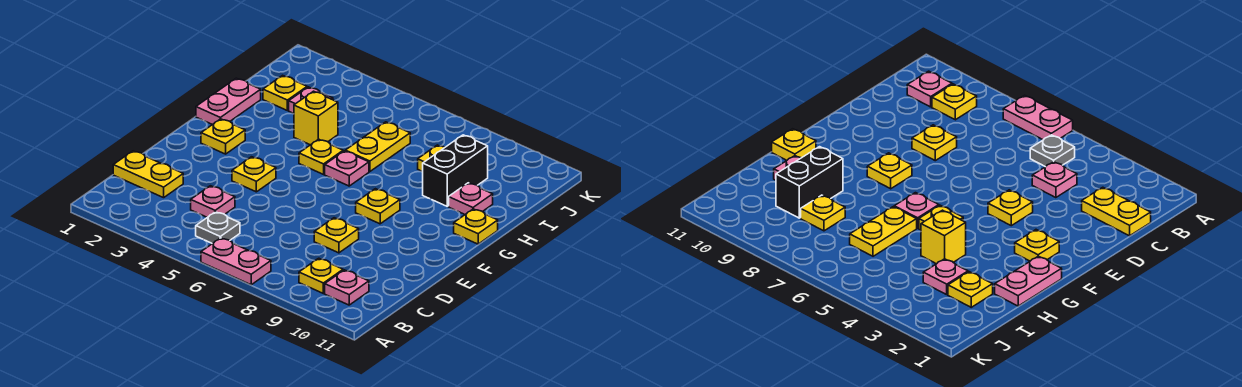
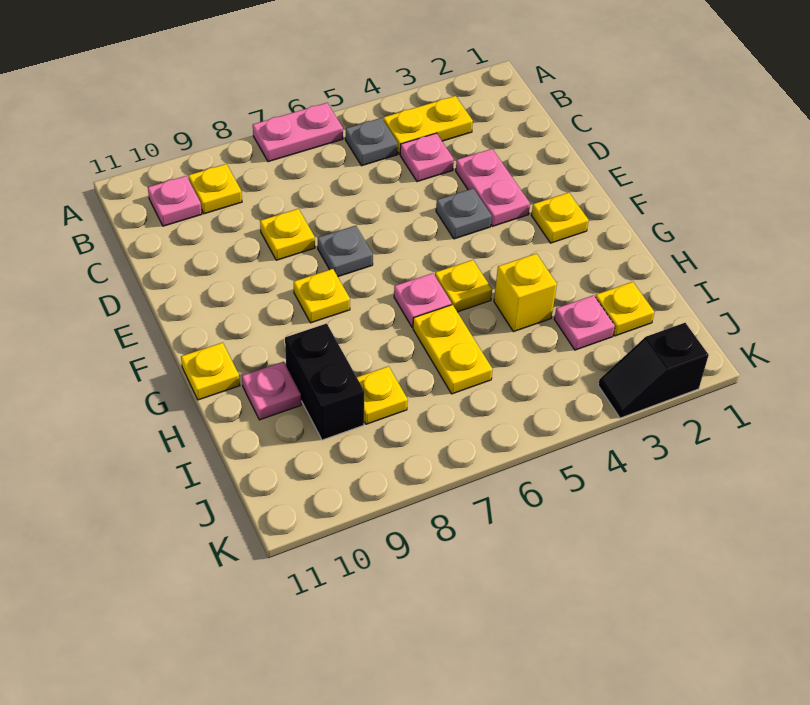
yellow 1x2 plate [113,151,183,198] -> yellow 1x2 plate moved to [383,96,473,154]
yellow 1x1 plate [232,157,276,192] -> grey 1x1 plate [436,188,492,239]
none -> grey 1x1 plate [318,226,373,277]
pink 1x2 plate [196,78,261,125] -> pink 1x2 plate moved to [456,149,530,226]
none -> black 1x2 slope [598,323,709,418]

